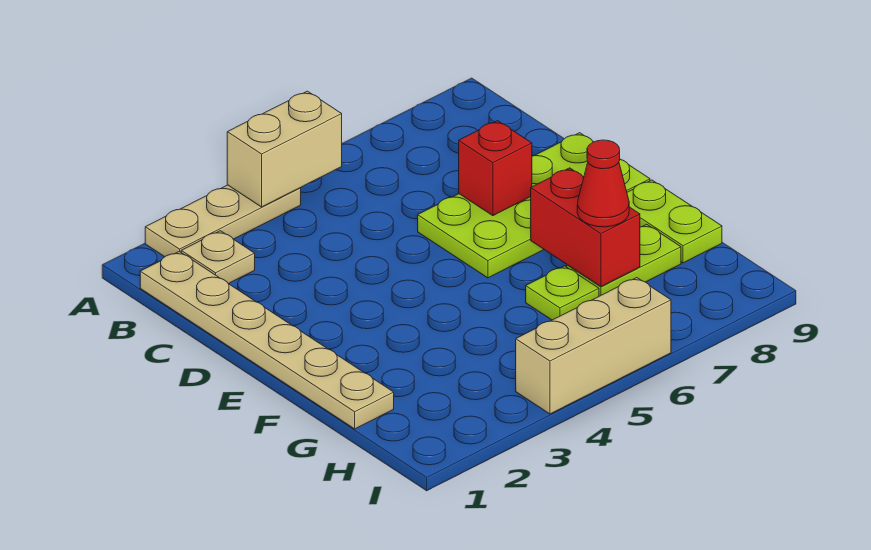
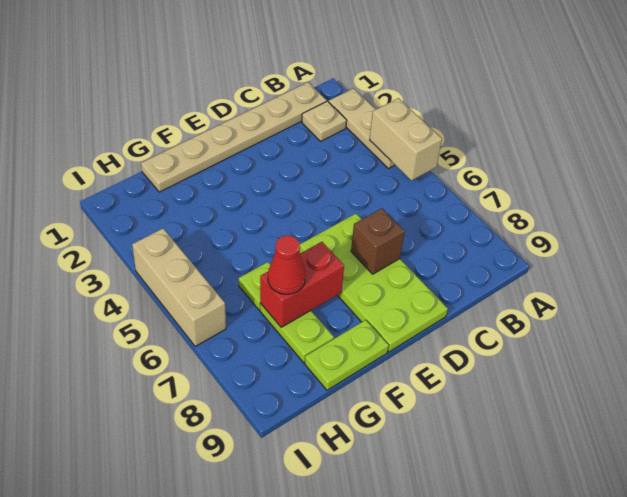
red 1x1 brick [459,121,532,216] -> brown 1x1 brick [351,208,405,274]

